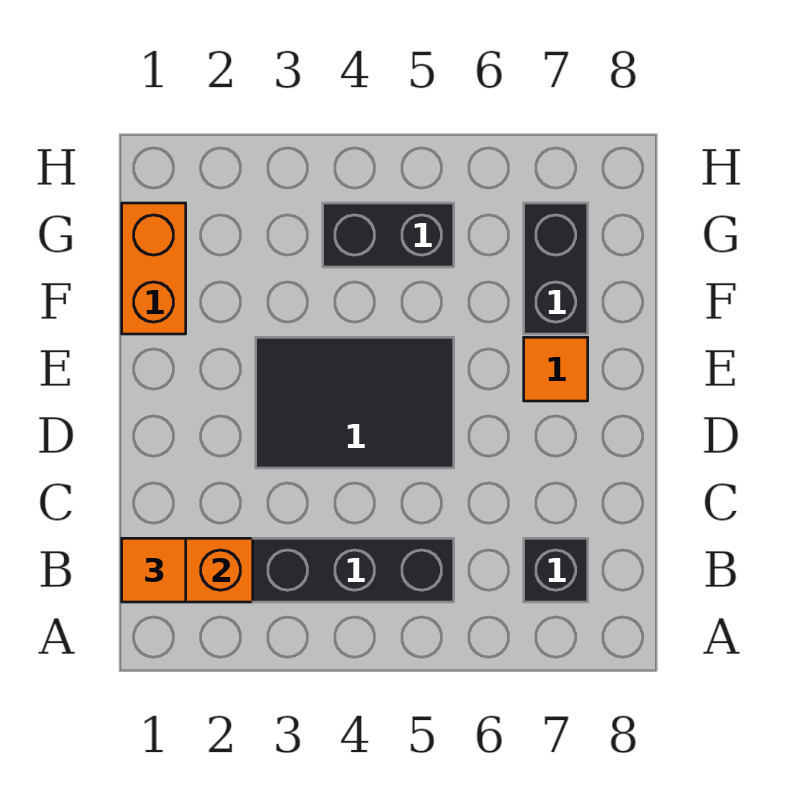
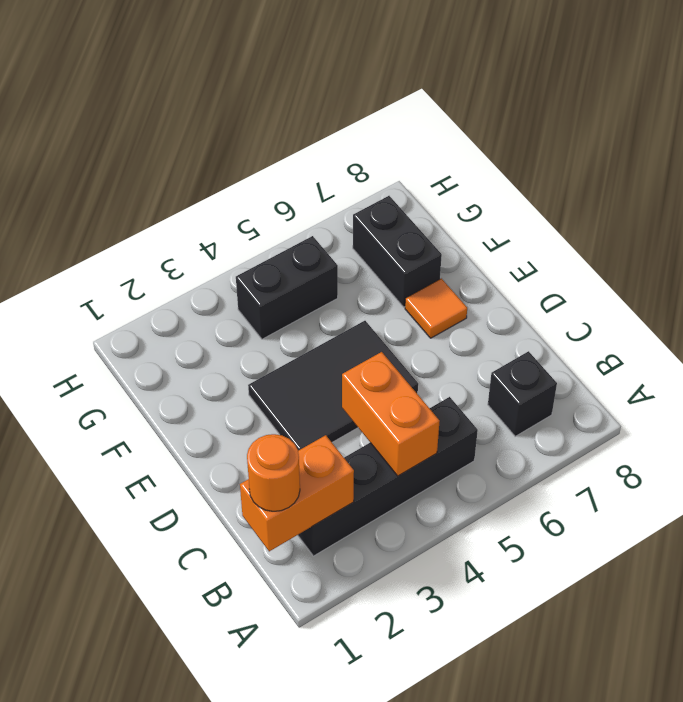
orange 1x1 tile [122,538,186,602] -> orange 1x1 round brick [247,434,300,511]
orange 1x2 brick [122,203,186,334] -> orange 1x2 brick moved to [342,352,440,476]

